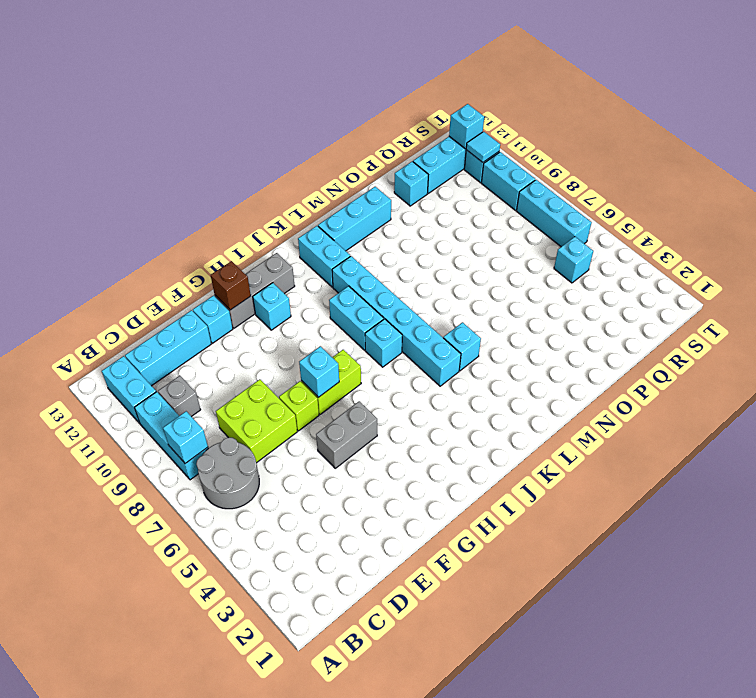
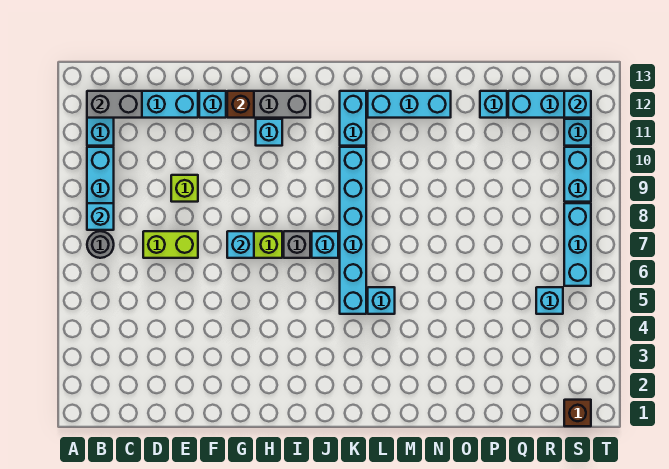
grey 2x2 round brick [196,438,259,509] -> grey 1x1 round brick [87,231,114,258]
grey 1x1 brick [158,376,201,417] -> grey 1x1 brick moved to [284,231,310,258]
lime 2x2 brick [216,379,297,463] -> lime 1x2 brick [143,231,198,258]
grey 1x2 brick [316,401,377,468] -> grey 1x2 brick moved to [87,91,142,118]
lime 1x1 brick [279,381,319,431] -> lime 1x1 brick moved to [171,175,198,202]
cyan 1x2 brick [329,286,384,350] -> none
none -> brown 1x1 brick [564,400,591,426]
cyan 1x1 tile [466,132,500,162] -> none

